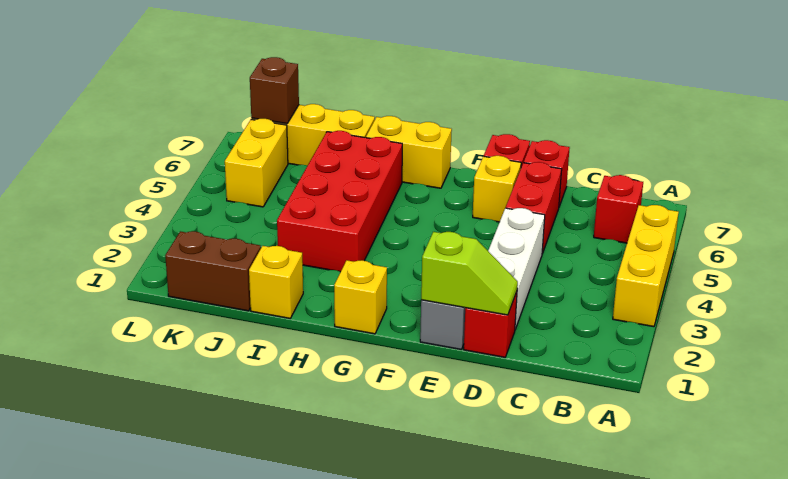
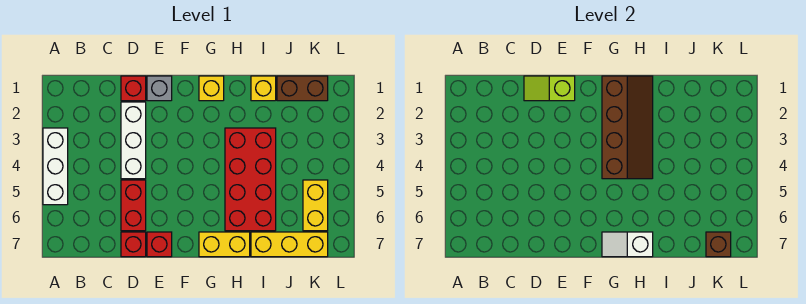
yellow 1x3 brick [613,205,679,327] -> white 1x3 brick [43,128,68,205]
red 1x1 brick [594,175,643,243] -> none
yellow 1x1 brick [473,156,521,222] -> none
none -> brown 2x4 slope [602,76,653,179]
none -> white 1x2 slope [602,232,653,257]

